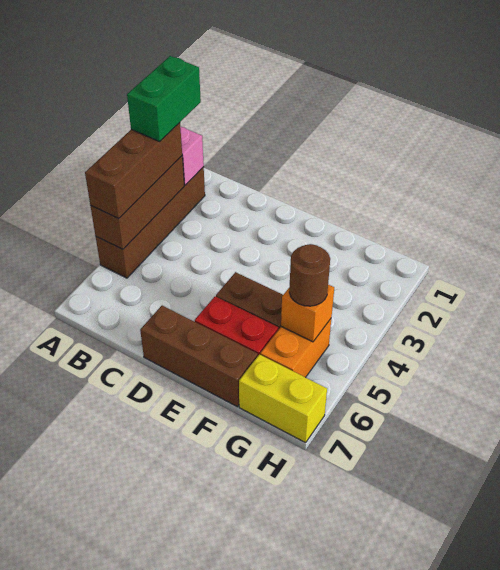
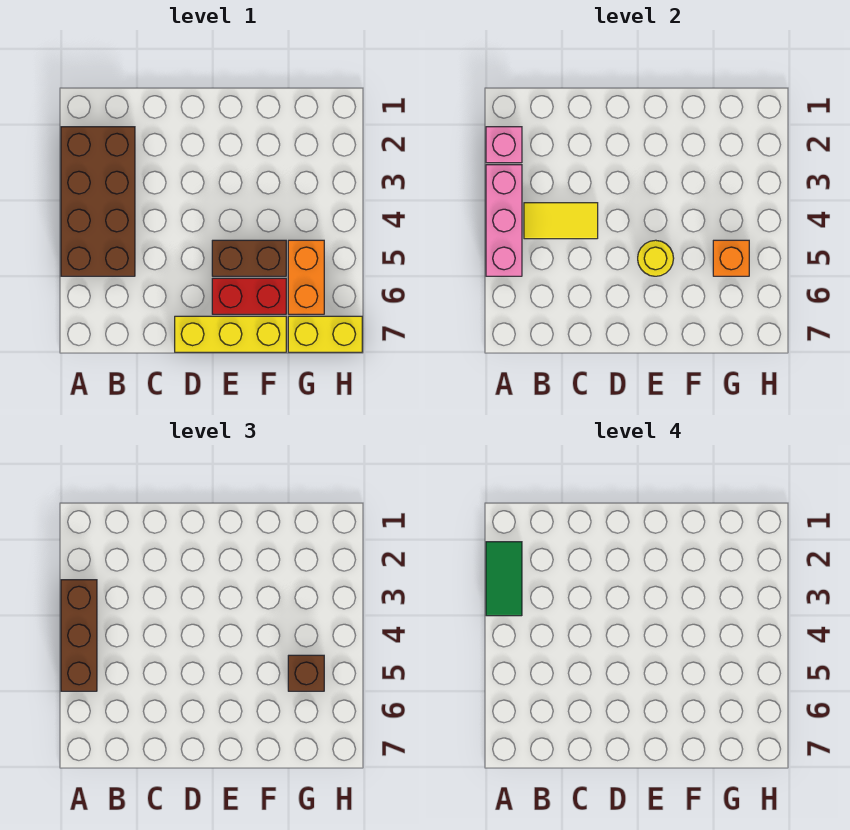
brown 1x4 brick [96,167,205,278] -> brown 2x4 brick [61,127,135,276]
green 1x2 brick [127,56,201,141] -> green 1x2 tile [486,542,522,616]
brown 1x3 brick [90,156,184,249] -> pink 1x3 brick [486,165,522,276]
none -> yellow 1x2 tile [524,203,598,239]
brown 1x3 brick [140,306,258,407] -> yellow 1x3 brick [175,316,286,352]
none -> yellow 1x1 round brick [638,240,674,276]
brown 1x1 round brick [289,244,330,306] -> brown 1x1 brick [288,655,324,691]

